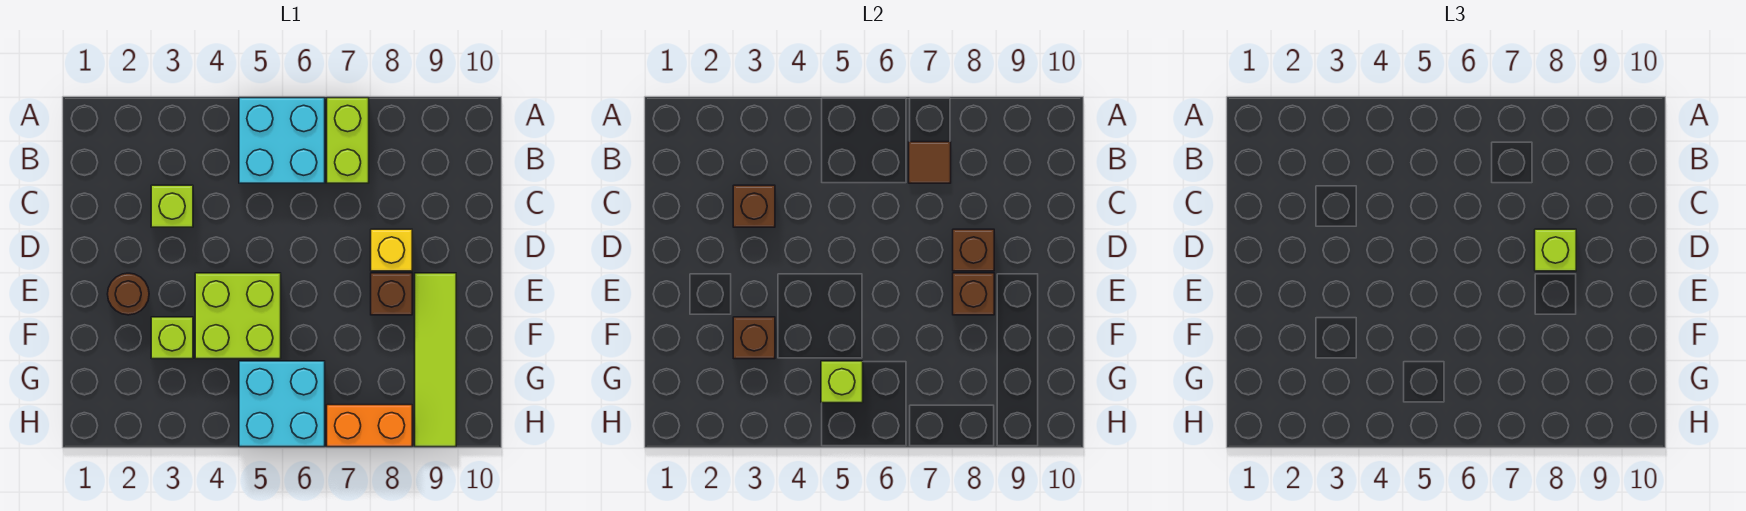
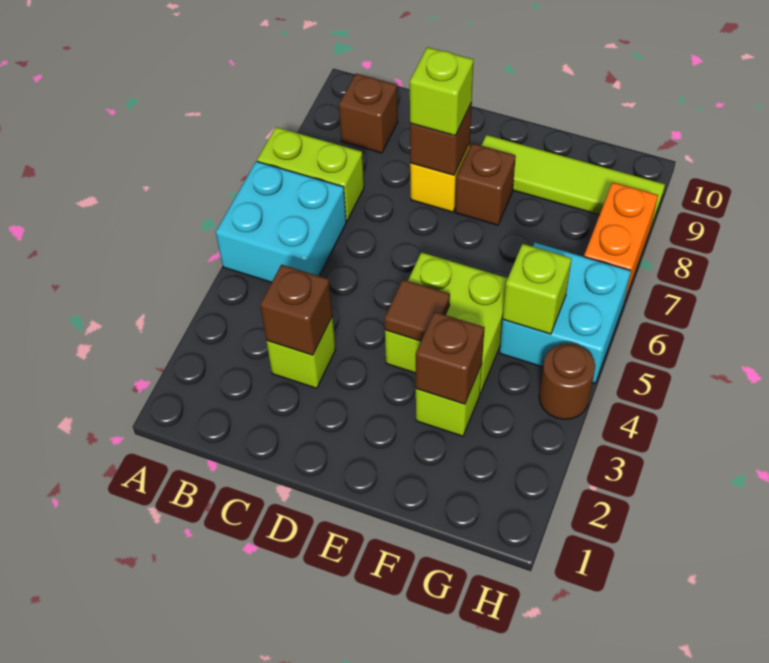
brown 1x1 tile [909,142,951,183] -> brown 1x1 tile moved to [384,280,450,341]
brown 1x1 round brick [108,273,149,315] -> brown 1x1 round brick moved to [539,344,595,419]
brown 1x1 brick [953,273,994,315] -> brown 1x1 brick moved to [339,74,398,153]

